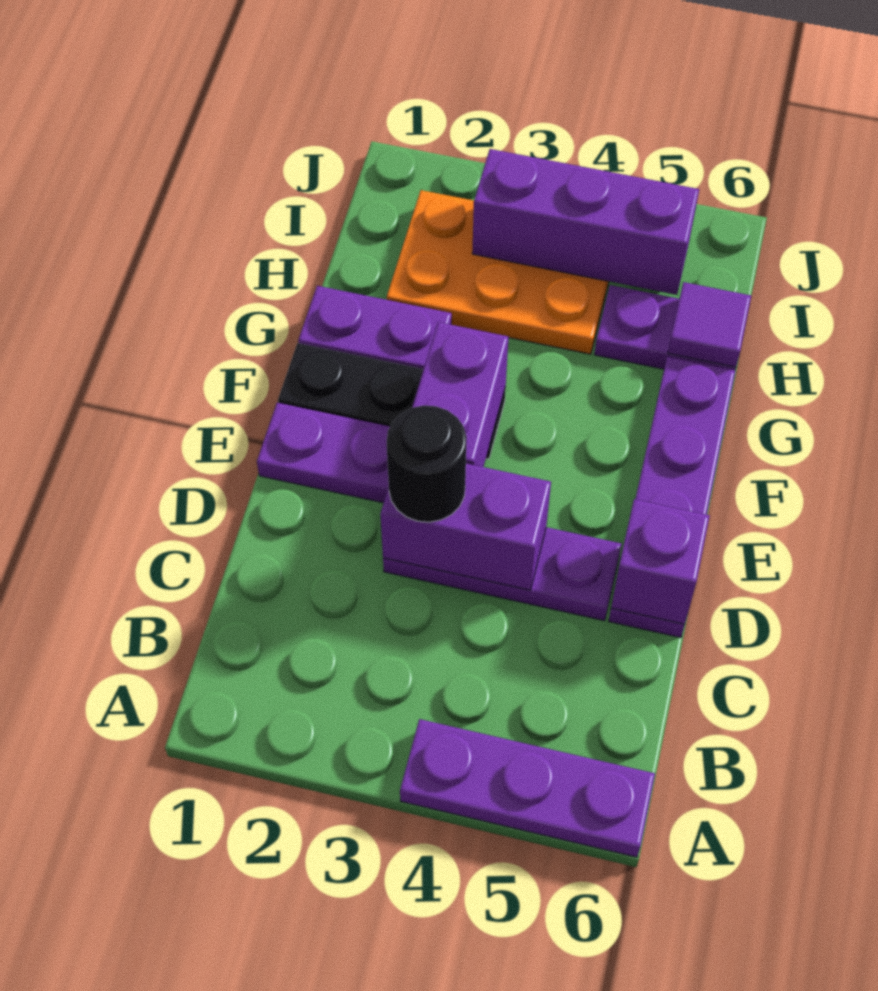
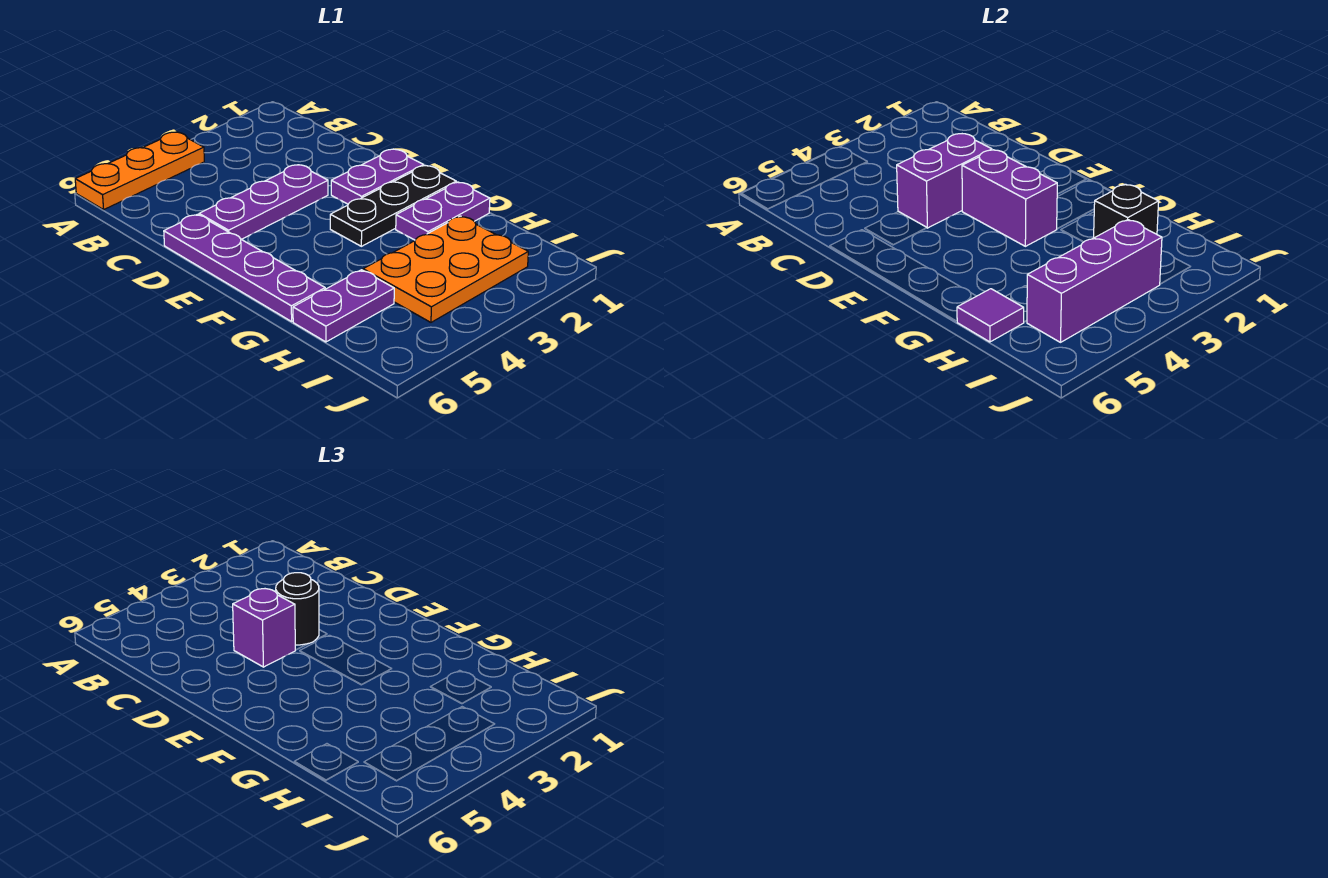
purple 1x3 plate [400,719,655,857] -> orange 1x3 plate [75,132,204,210]
purple 1x1 brick [611,499,710,625] -> purple 1x1 brick moved to [233,589,295,667]
none -> black 1x1 brick [1094,184,1159,238]

